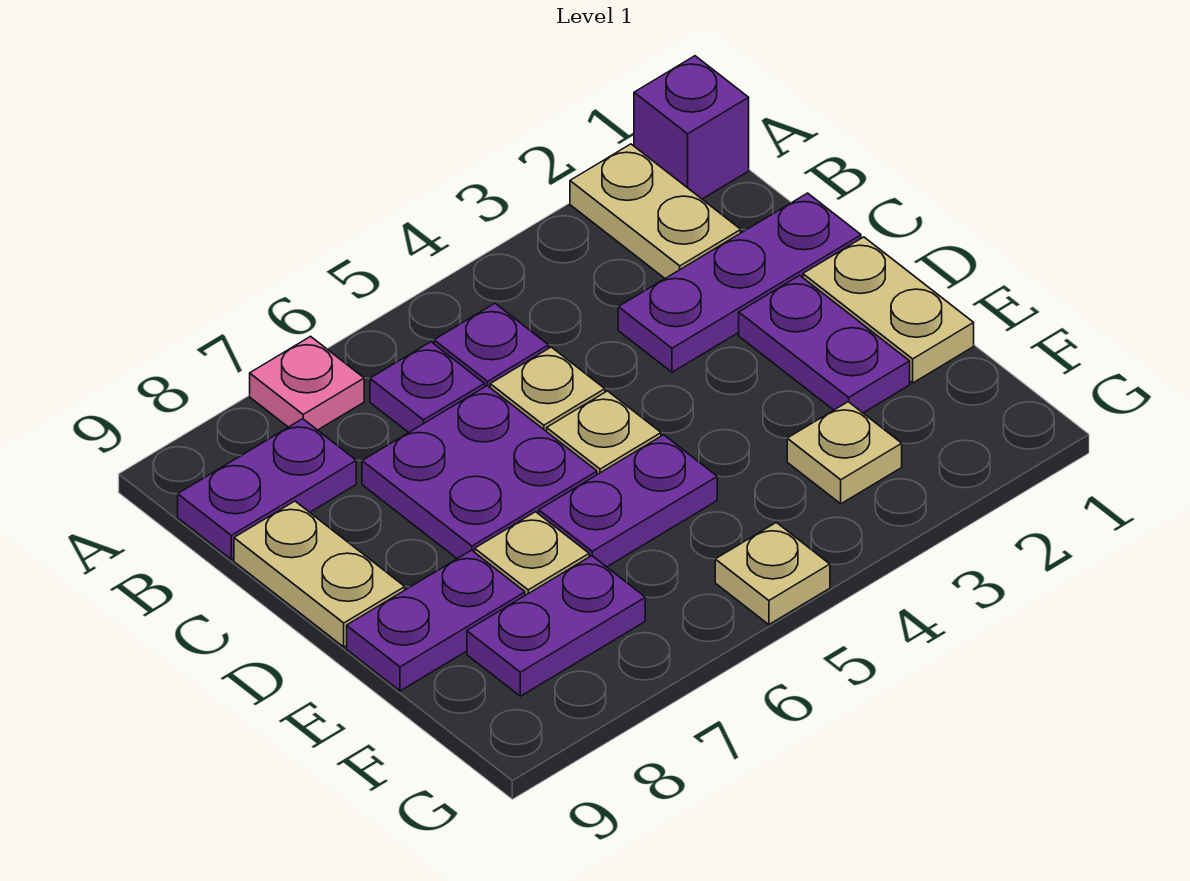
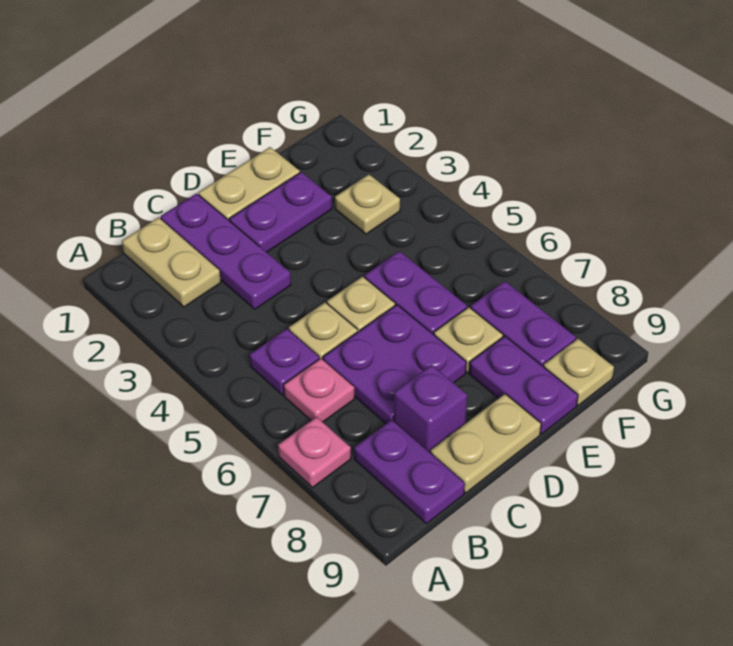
purple 1x1 brick [634,56,749,199] -> purple 1x1 brick moved to [394,365,467,452]
tan 1x2 plate [570,144,741,278] -> tan 1x2 plate turned to [122,217,221,307]
purple 1x1 plate [370,342,485,433] -> pink 1x1 plate [284,358,354,422]
tan 1x1 plate [715,522,830,625] -> tan 1x1 plate moved to [543,339,614,405]

